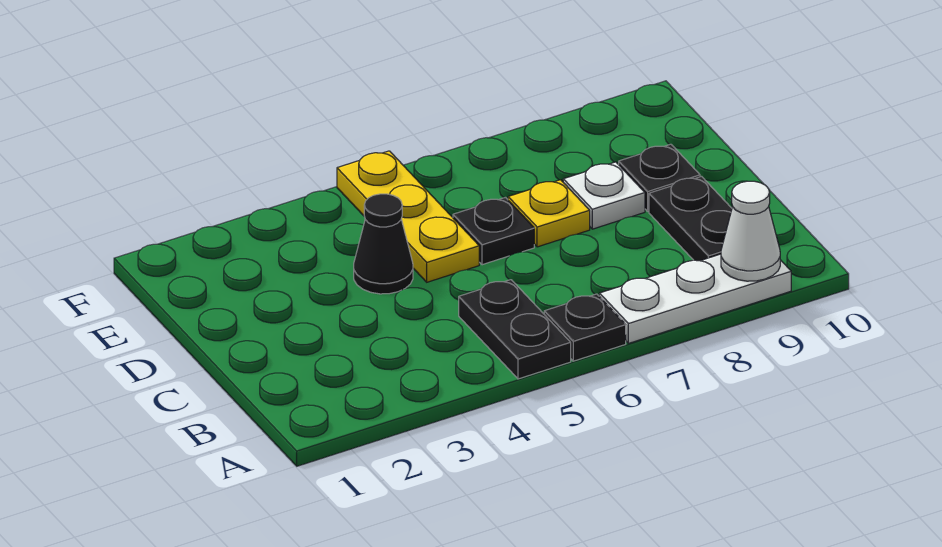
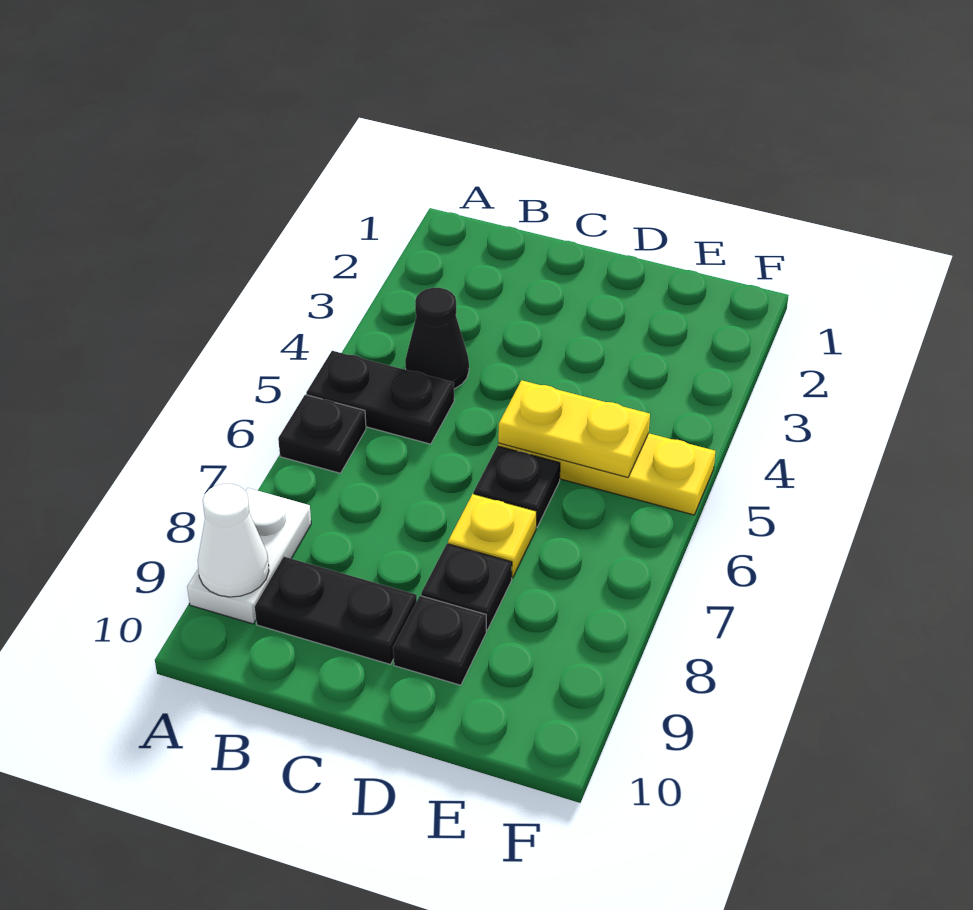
white 1x3 plate [599,254,791,343] -> white 1x2 plate [187,488,311,624]
black 1x1 cone [354,194,413,294] -> black 1x1 cone moved to [405,288,469,389]
none -> yellow 1x2 plate [498,380,650,477]
white 1x1 plate [563,162,645,229] -> black 1x1 plate [421,544,512,630]

